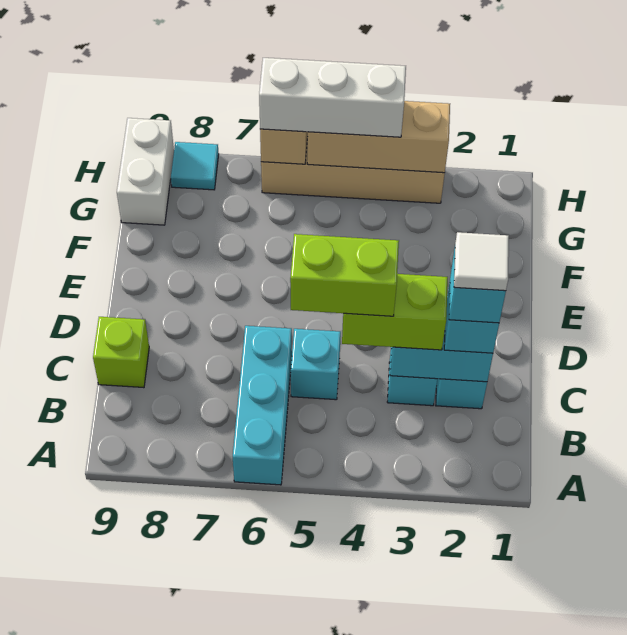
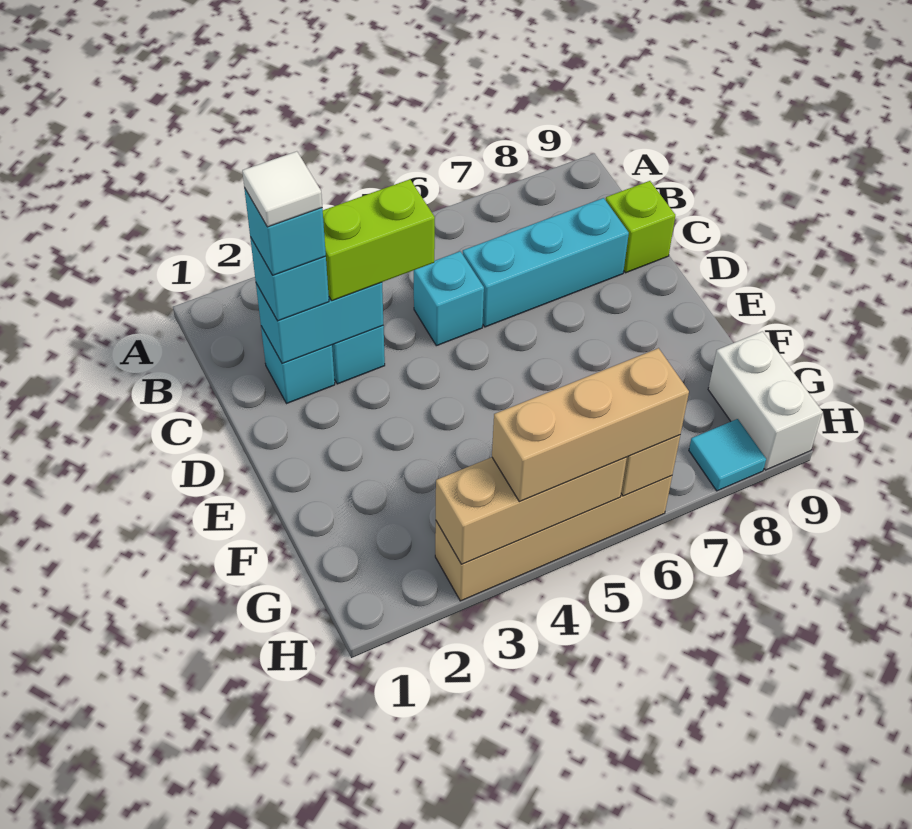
cyan 1x3 brick [233,326,292,485] -> cyan 1x3 brick turned to [463,198,629,327]
lime 1x2 brick [290,234,399,316] -> none
white 1x3 brick [259,58,406,137] -> tan 1x3 brick [492,348,689,502]

